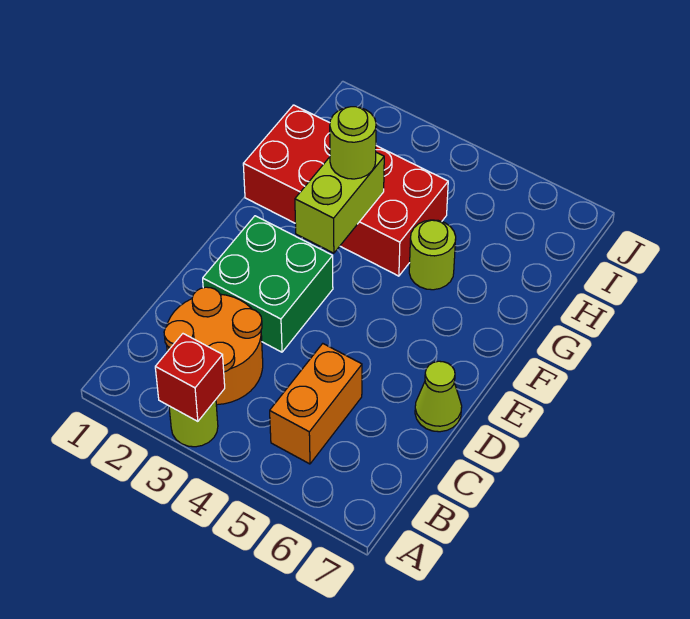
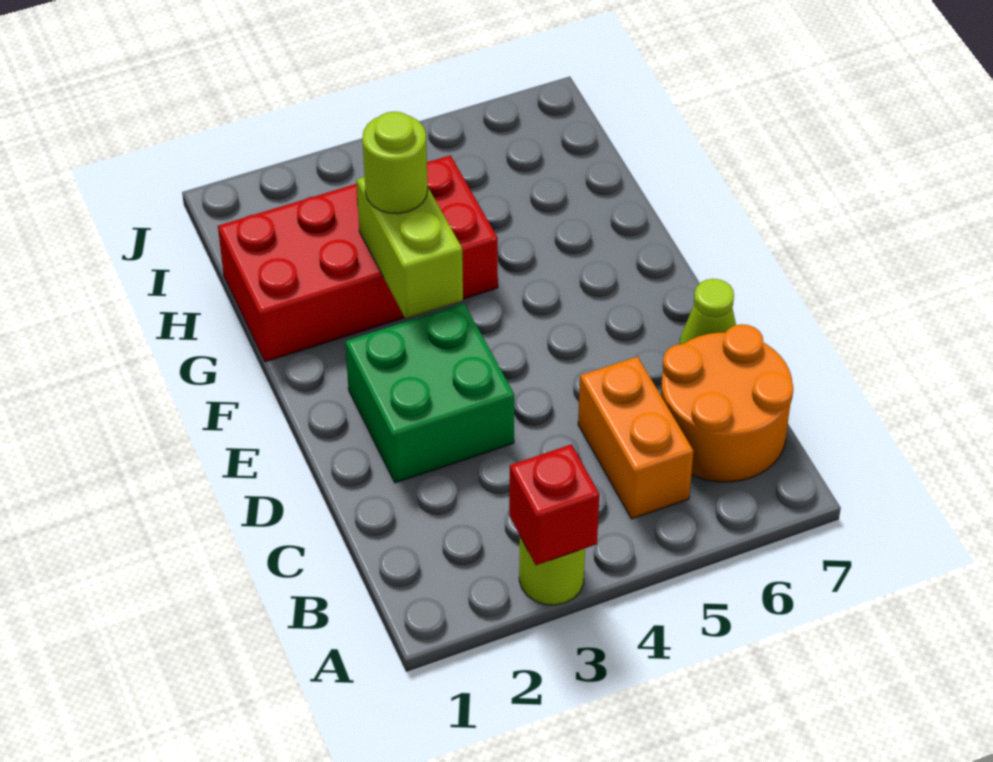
orange 2x2 round brick [164,287,263,405] -> orange 2x2 round brick moved to [661,324,793,482]
lime 1x1 round brick [409,220,456,290] -> none

